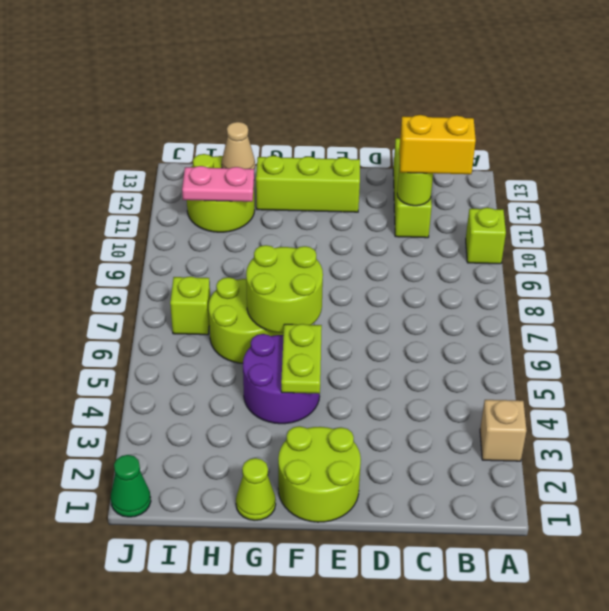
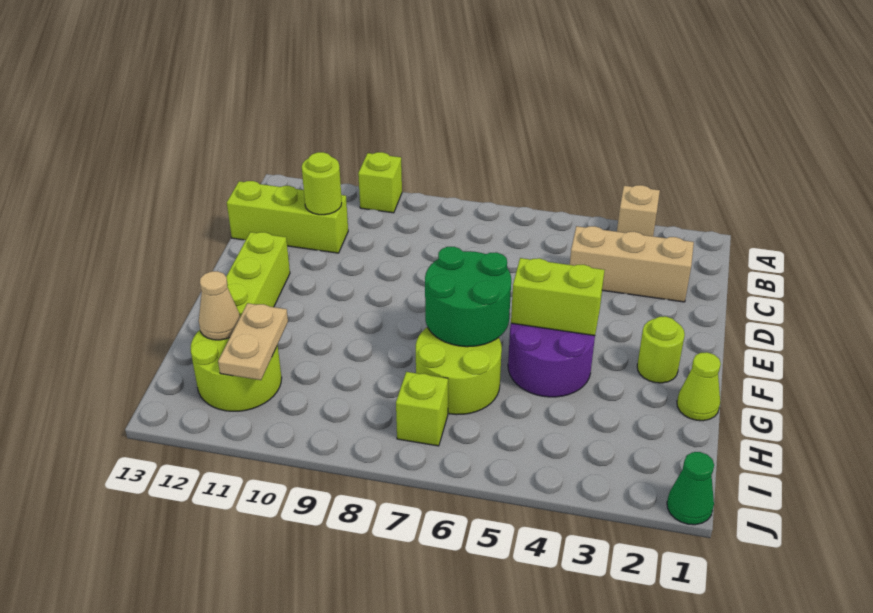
yellow 1x2 brick [399,115,476,174] -> none
none -> tan 1x3 brick [570,226,694,302]
lime 2x2 round brick [278,426,361,522] -> lime 1x1 round brick [637,316,685,383]
lime 1x2 plate [281,324,322,394] -> lime 1x2 brick [511,258,605,336]
lime 2x2 round brick [246,245,323,333] -> green 2x2 round brick [425,247,511,347]
pink 1x2 plate [182,166,254,202] -> tan 1x2 plate [218,303,288,380]

